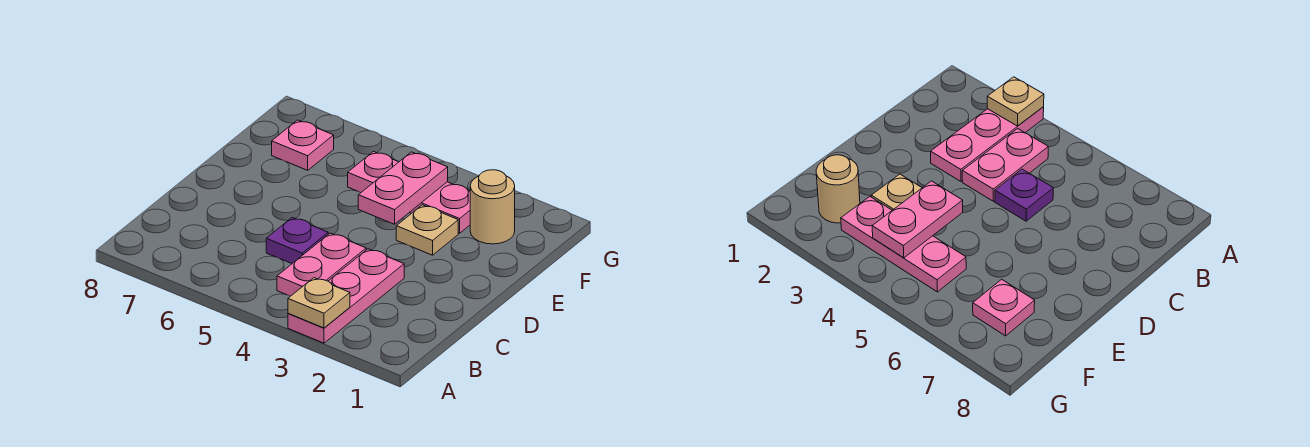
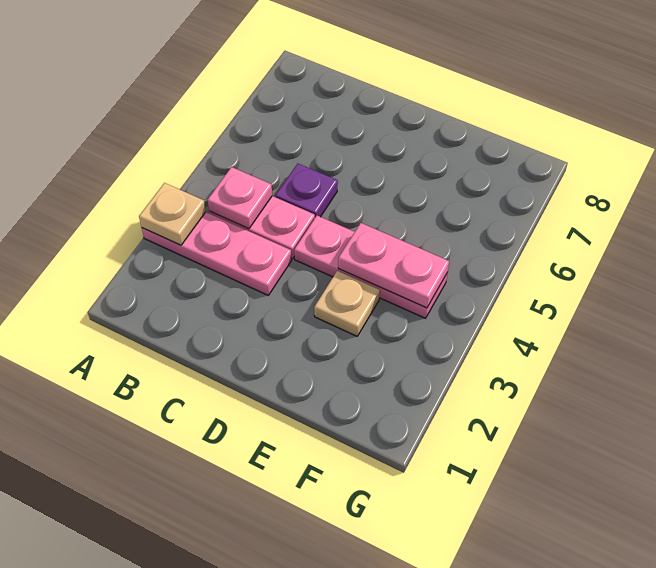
tan 1x1 round brick [470,170,515,244] -> none
pink 1x3 plate [348,152,470,233] -> pink 1x3 plate turned to [294,216,447,318]
pink 1x1 plate [272,120,334,170] -> pink 1x1 plate moved to [208,167,272,229]

